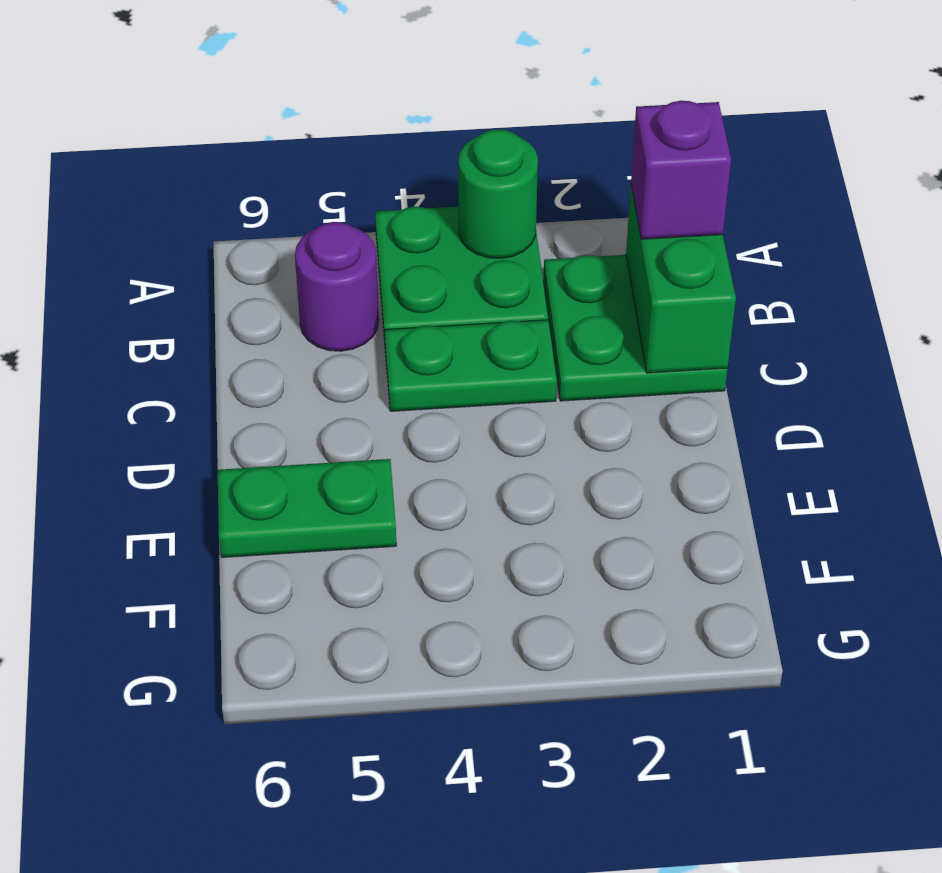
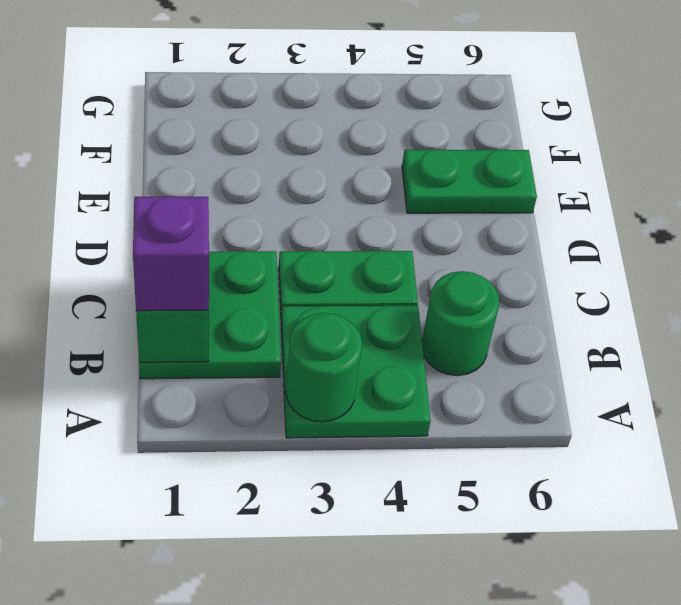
purple 1x1 round brick [295,222,379,351] -> green 1x1 round brick [422,271,499,376]

